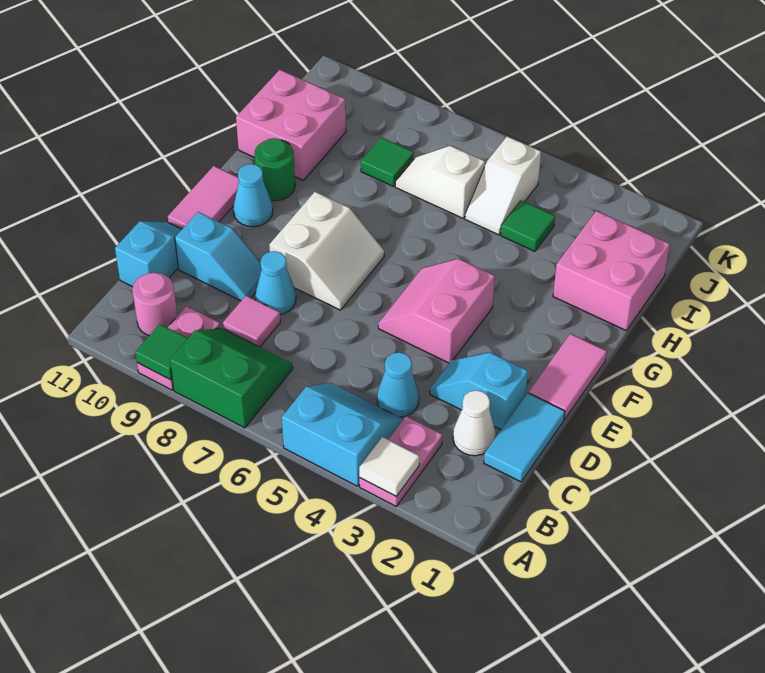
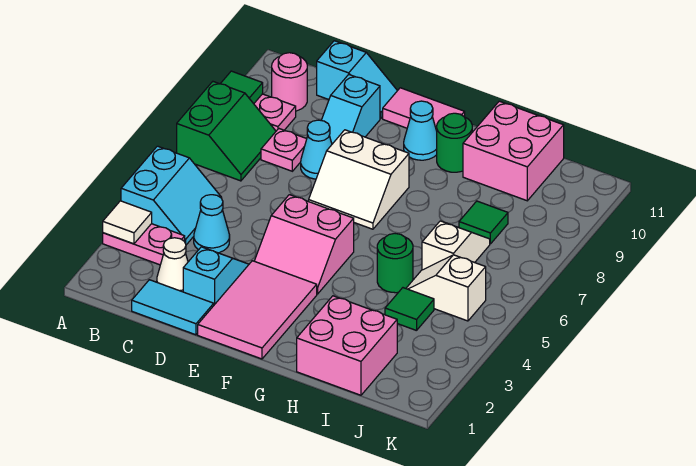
pink 1x1 tile [223,296,280,347] -> pink 1x1 plate [261,129,307,171]
pink 1x2 tile [529,334,607,419] -> pink 2x3 tile [198,261,317,359]
pink 2x2 slope [378,259,495,363] -> pink 2x2 slope turned to [255,195,354,294]
none -> green 1x1 round brick [377,234,413,293]

